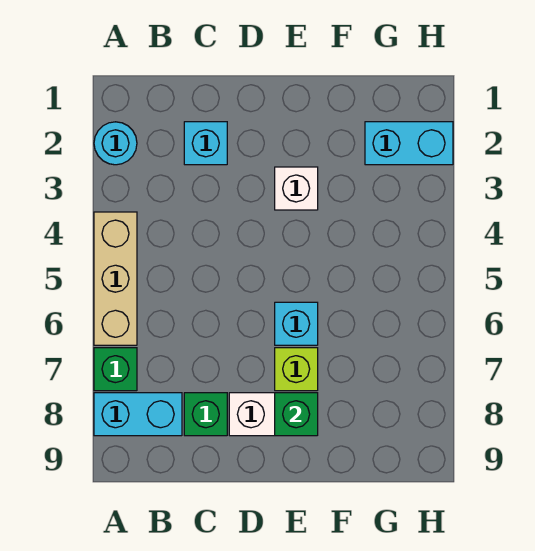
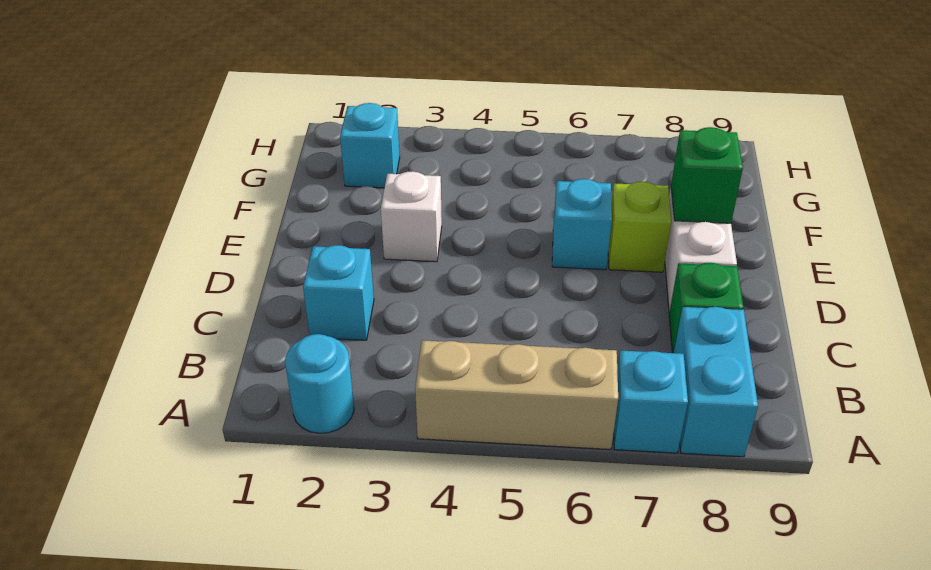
green 1x1 brick [94,348,137,391] -> cyan 1x1 brick [614,350,688,453]
cyan 1x2 brick [365,122,453,165] -> cyan 1x1 brick [340,103,400,188]

